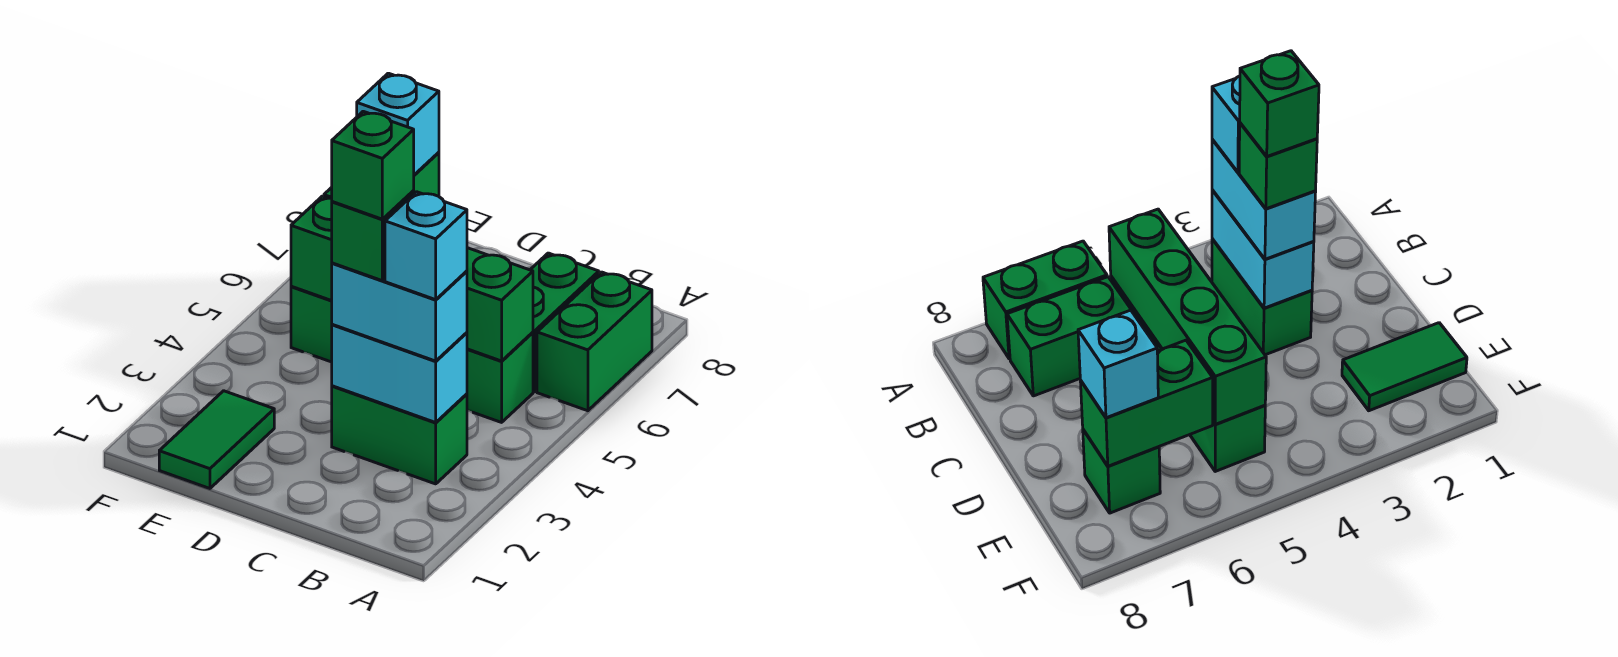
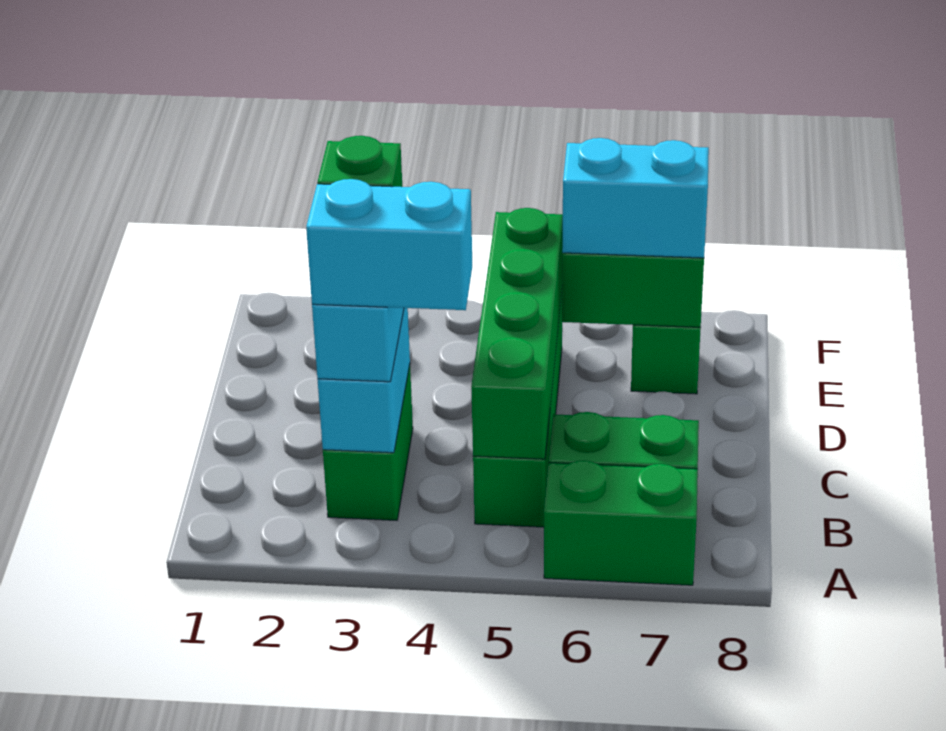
cyan 1x1 brick [385,192,467,300] -> cyan 1x2 brick [306,179,472,310]
green 1x1 brick [332,111,414,219] -> none
green 1x2 tile [159,391,274,488] -> none
cyan 1x1 brick [357,73,439,175] -> cyan 1x2 brick [562,138,709,258]

